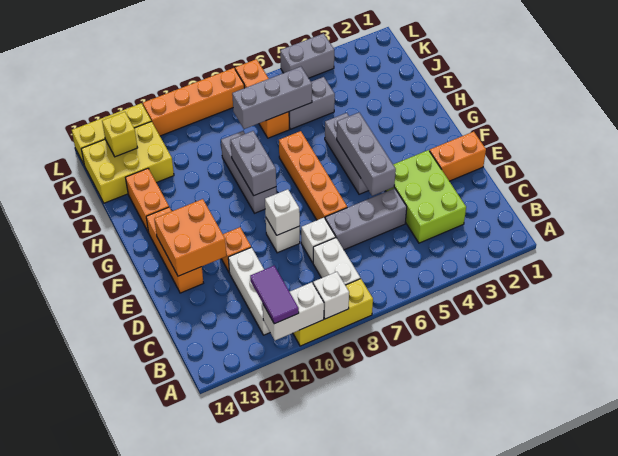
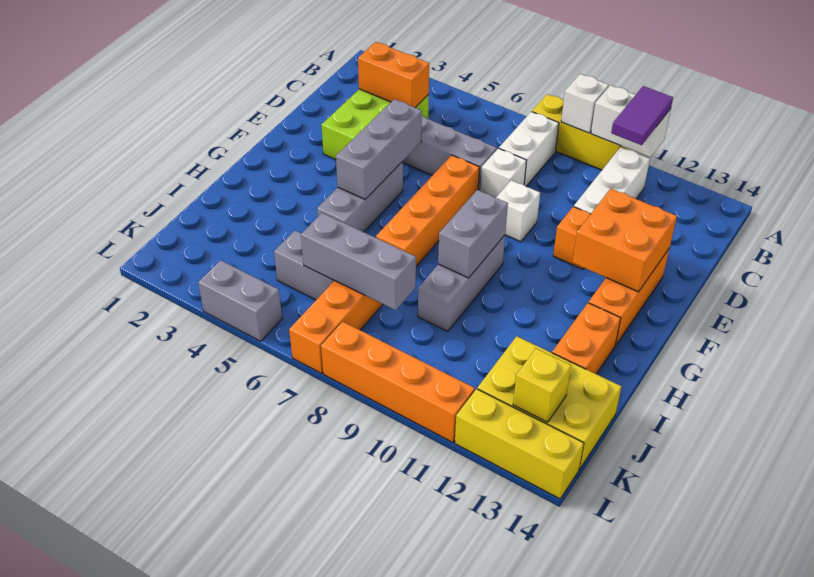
orange 1x2 brick [430,132,486,181] -> orange 1x2 brick moved to [358,42,429,107]
white 1x1 brick [265,189,300,235] -> none

